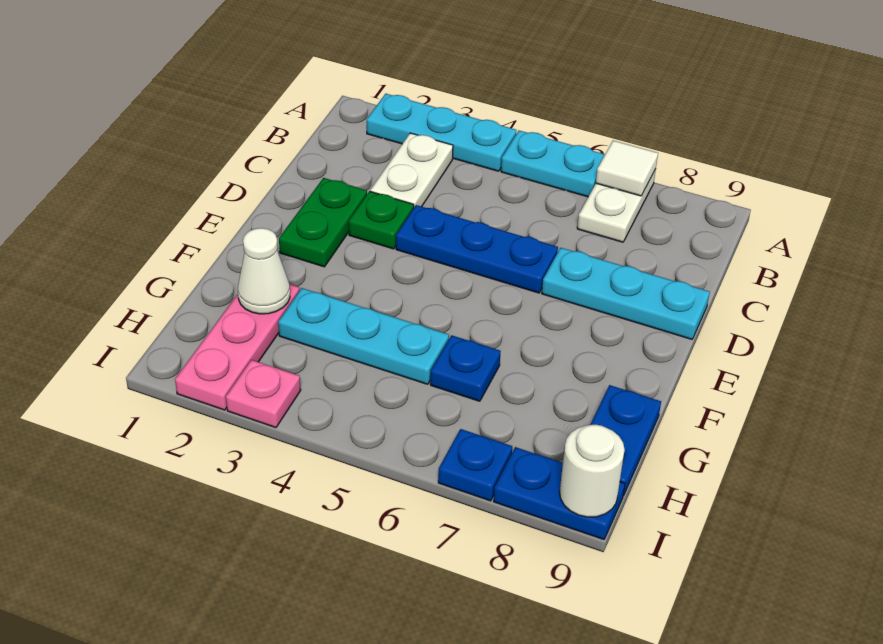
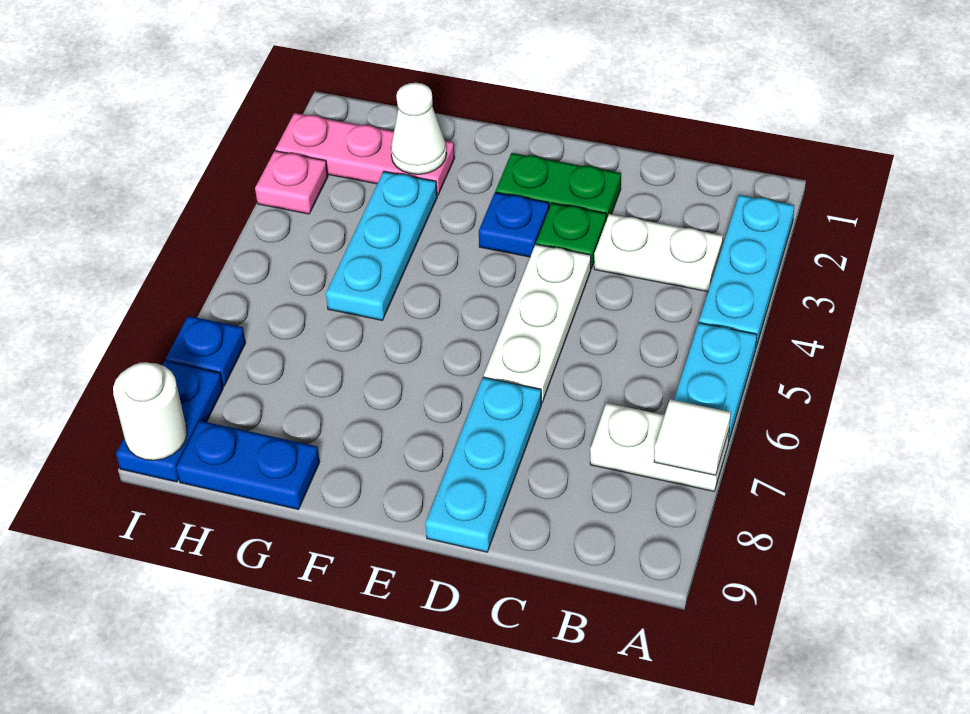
blue 1x3 plate [396,205,558,293] -> white 1x3 plate [484,244,591,403]
blue 1x1 plate [430,335,501,401] -> blue 1x1 plate moved to [479,192,549,257]

